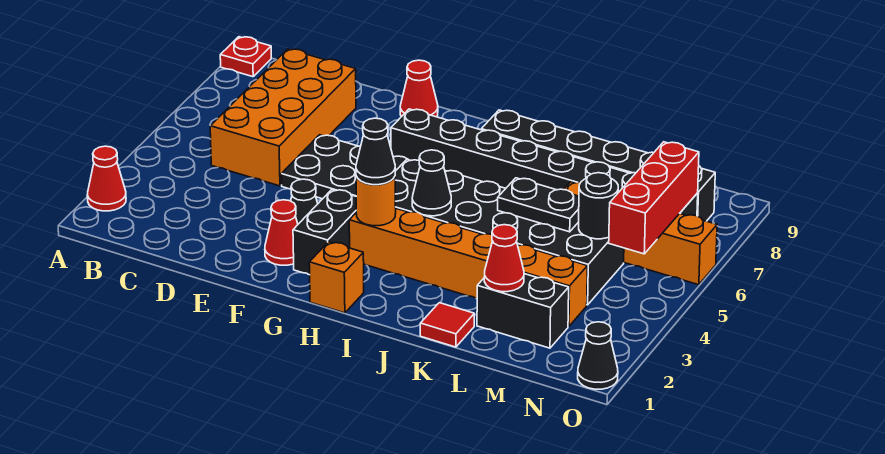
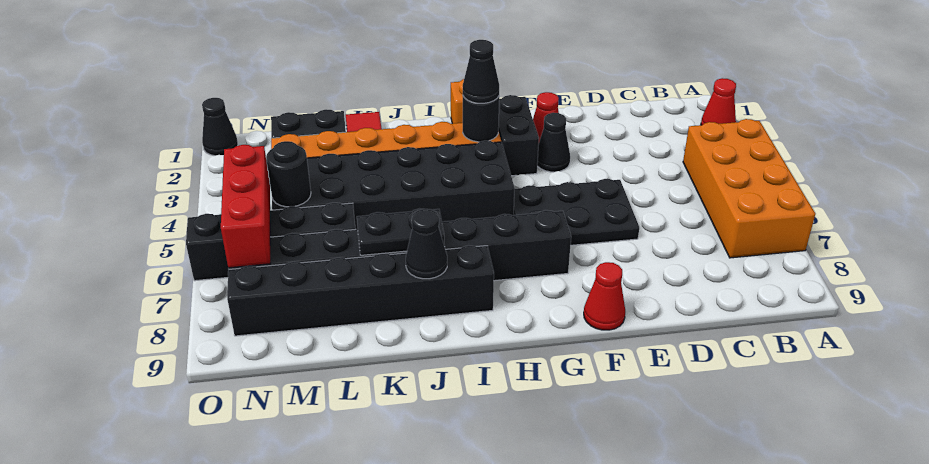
red 1x1 plate [220,37,271,77] -> none
orange 2x4 brick [210,49,356,186] -> orange 2x4 brick moved to [683,119,815,258]
orange 1x1 round brick [356,176,396,226] -> black 1x1 round brick [463,96,499,142]
black 1x1 cone [412,150,451,216] -> black 1x1 cone moved to [406,209,447,279]
black 1x2 plate [498,178,579,232] -> black 1x2 plate moved to [357,209,445,255]
red 1x1 cone [484,225,524,292] -> none
orange 1x4 brick [564,182,717,285] -> black 1x4 brick [186,203,356,281]

